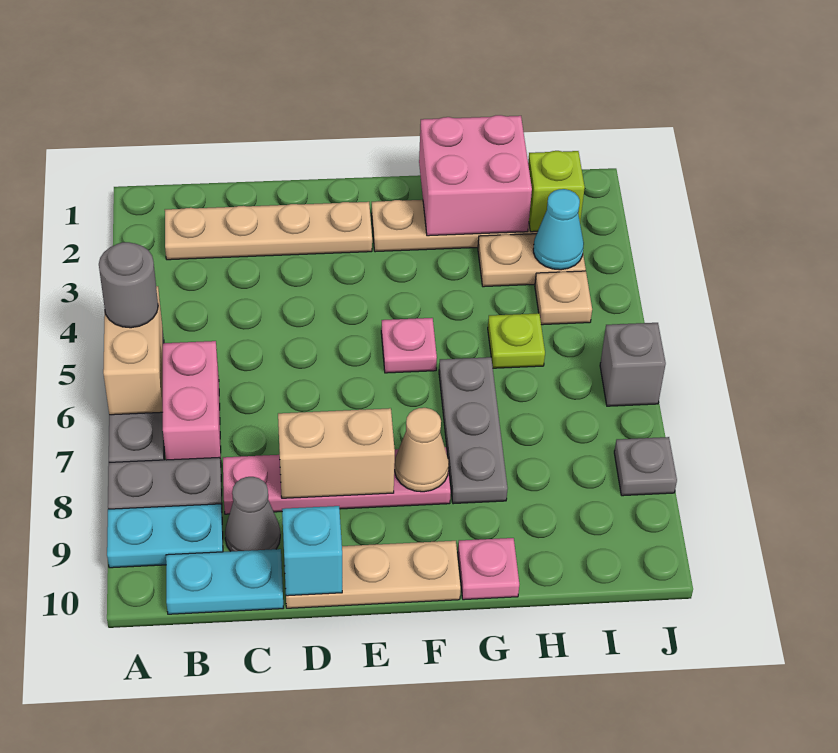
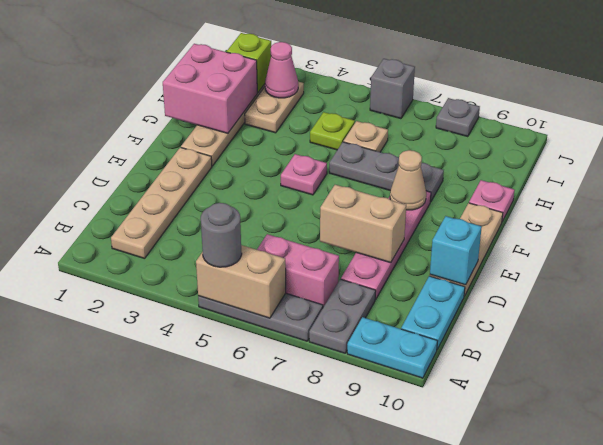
cyan 1x2 plate [107,504,223,568] -> cyan 1x2 plate turned to [347,317,437,378]
grey 1x1 cone [225,477,280,551] -> none
tan 1x2 brick [278,408,395,498] -> tan 1x2 brick turned to [320,185,406,263]
cyan 1x1 cone [533,189,584,270] -> pink 1x1 cone [265,42,298,98]
tan 1x1 plate [535,271,592,325] -> tan 1x1 plate moved to [343,121,388,152]

